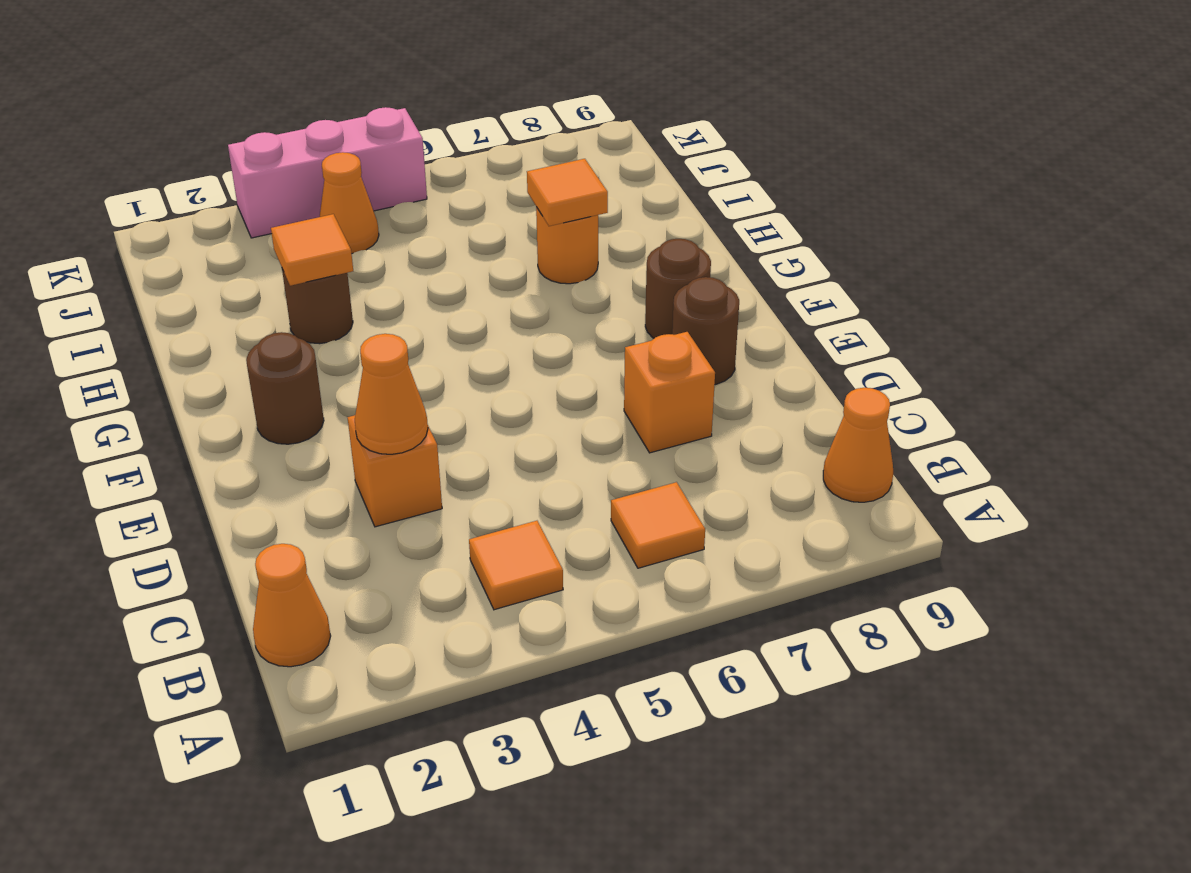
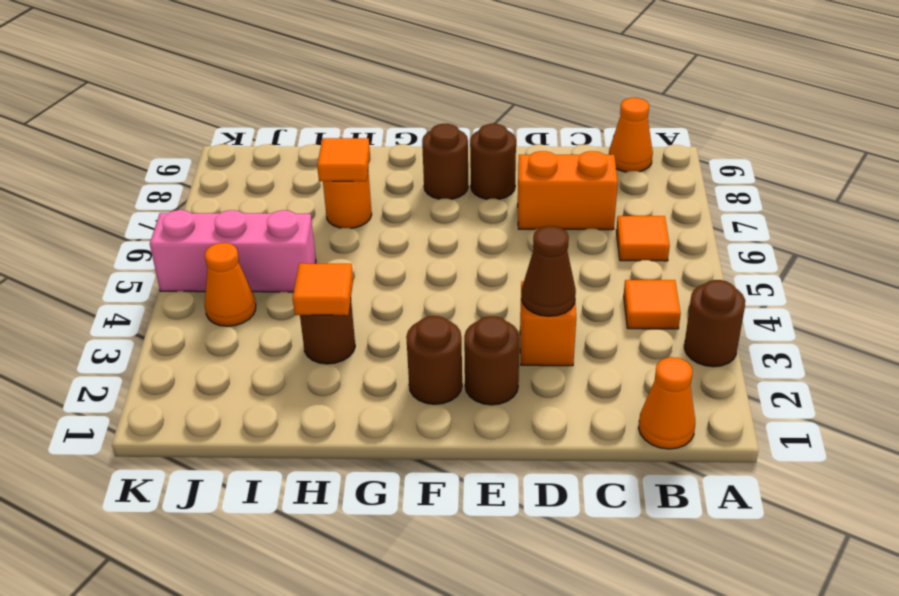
none -> brown 1x1 round brick [684,280,745,367]
orange 1x1 cone [355,334,428,454] -> brown 1x1 cone [522,226,576,316]
orange 1x1 brick [624,332,715,453] -> orange 1x2 brick [518,151,618,230]
none -> brown 1x1 round brick [464,316,520,405]
pink 1x3 brick [228,107,427,238] -> pink 1x3 brick turned to [150,210,316,292]

